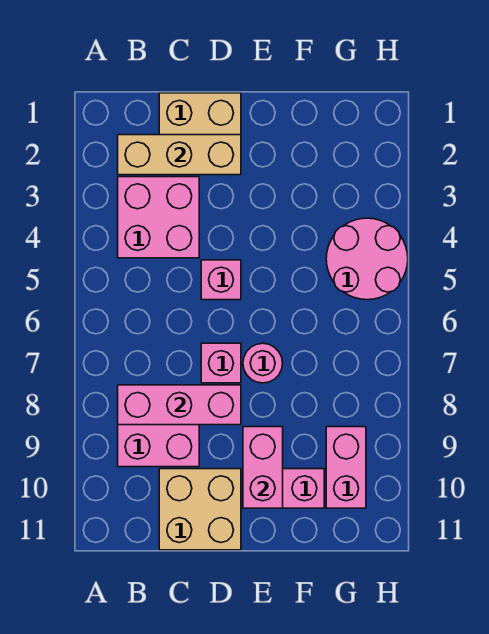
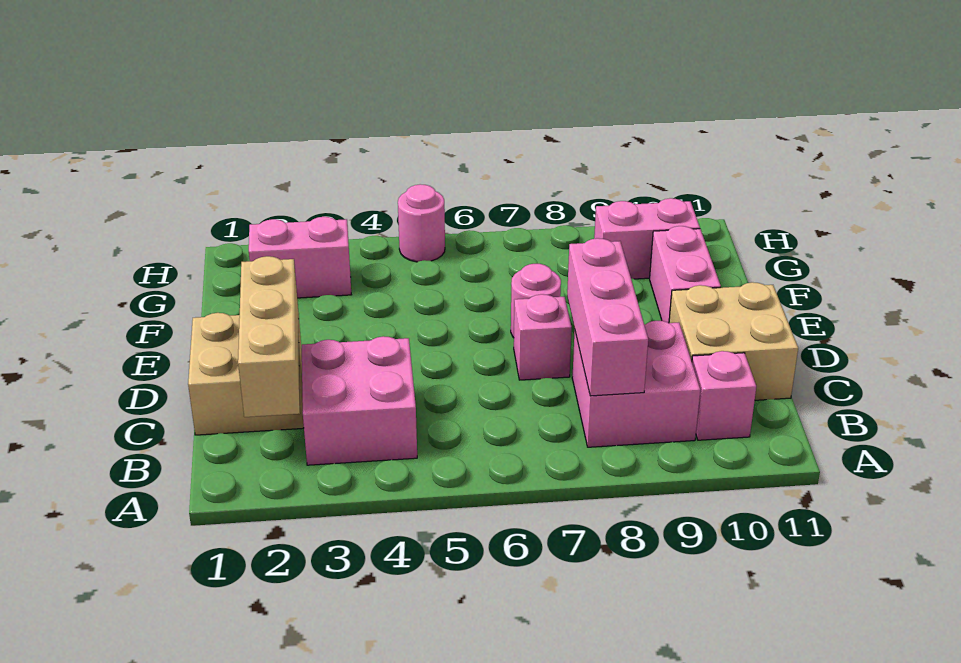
pink 1x1 brick [201,260,241,300] -> pink 1x1 brick moved to [692,351,756,440]
pink 1x2 brick [243,427,283,508] -> pink 1x2 brick moved to [249,217,351,298]
pink 2x2 round brick [326,218,408,300] -> pink 1x1 round brick [398,184,445,262]

